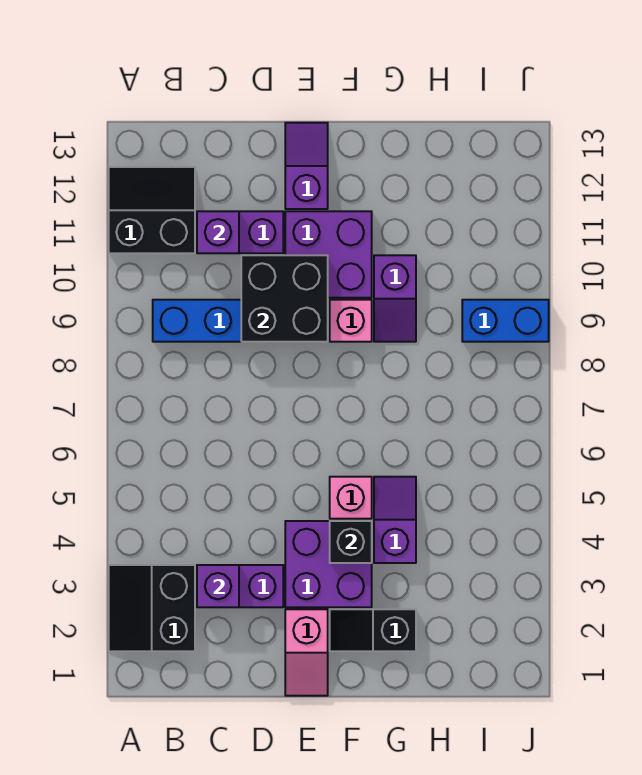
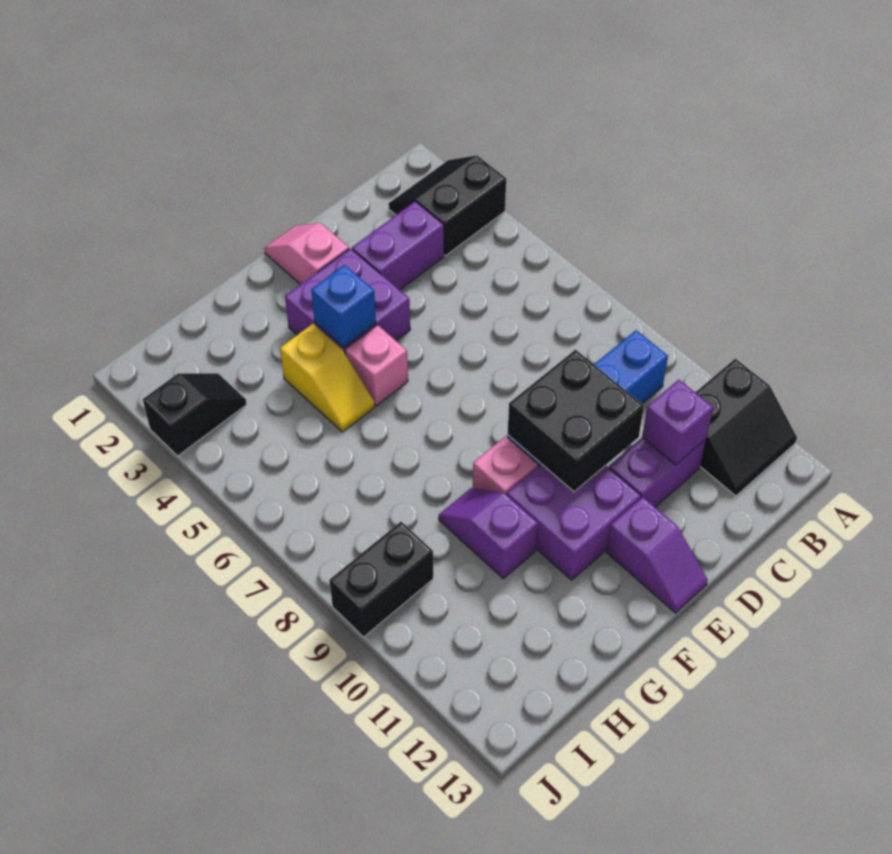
black 2x2 slope [109,565,195,651] -> black 2x2 slope turned to [389,155,506,256]
purple 1x1 brick [197,565,239,607] -> none
black 1x2 slope [330,609,416,651] -> black 1x2 slope moved to [143,373,247,456]
black 1x1 brick [330,521,372,563] -> blue 1x1 brick [311,265,376,347]
purple 1x2 slope [374,477,416,563] -> yellow 1x2 slope [280,324,375,432]
blue 1x2 brick [462,300,549,342] -> black 1x2 brick [330,522,433,637]

